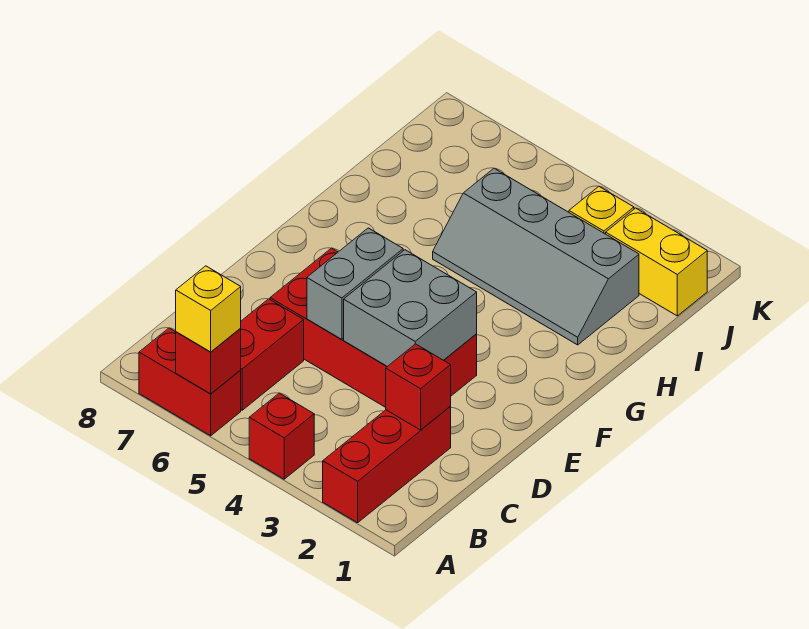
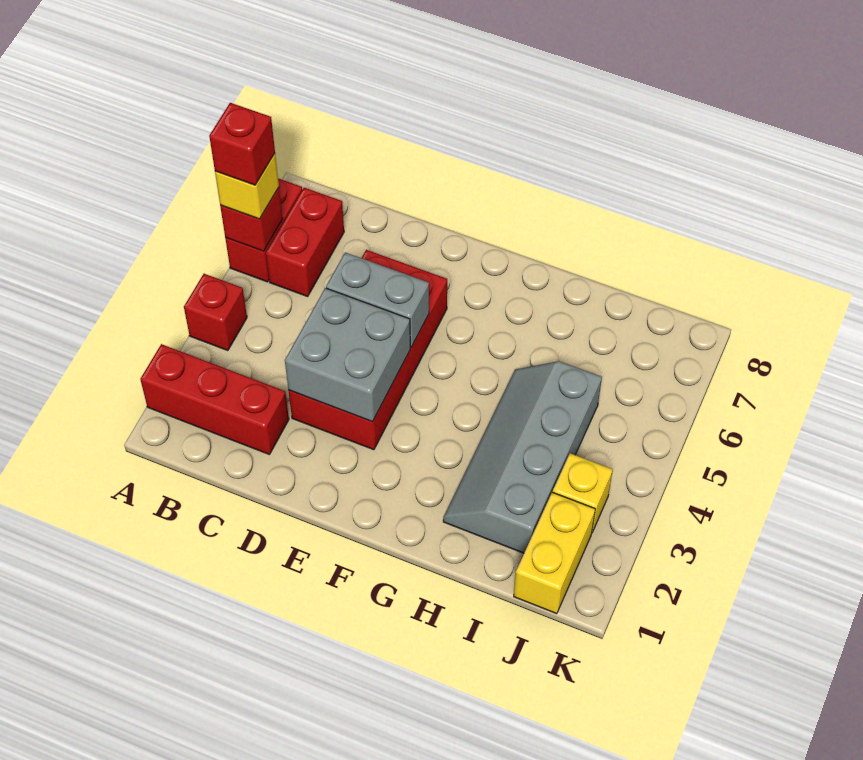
red 1x2 brick [240,299,304,410] -> red 1x2 brick turned to [266,188,344,297]
red 1x1 brick [386,344,451,430] -> red 1x1 brick moved to [209,103,275,185]

